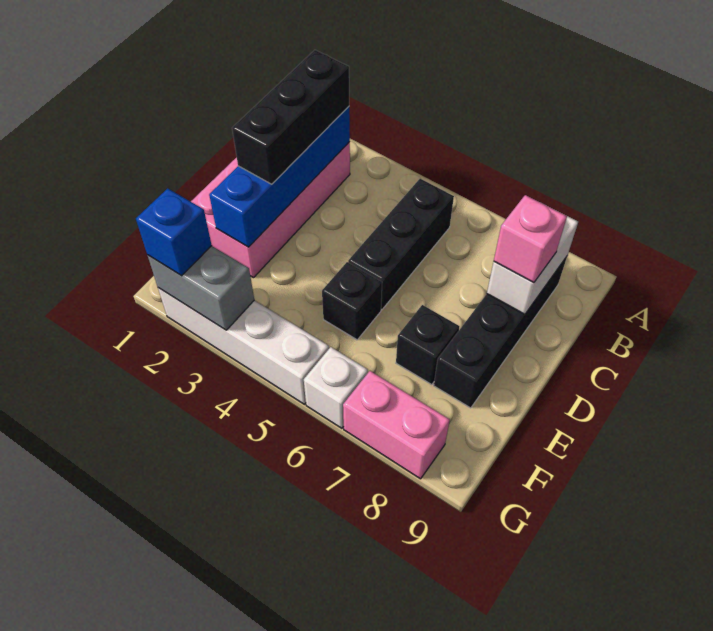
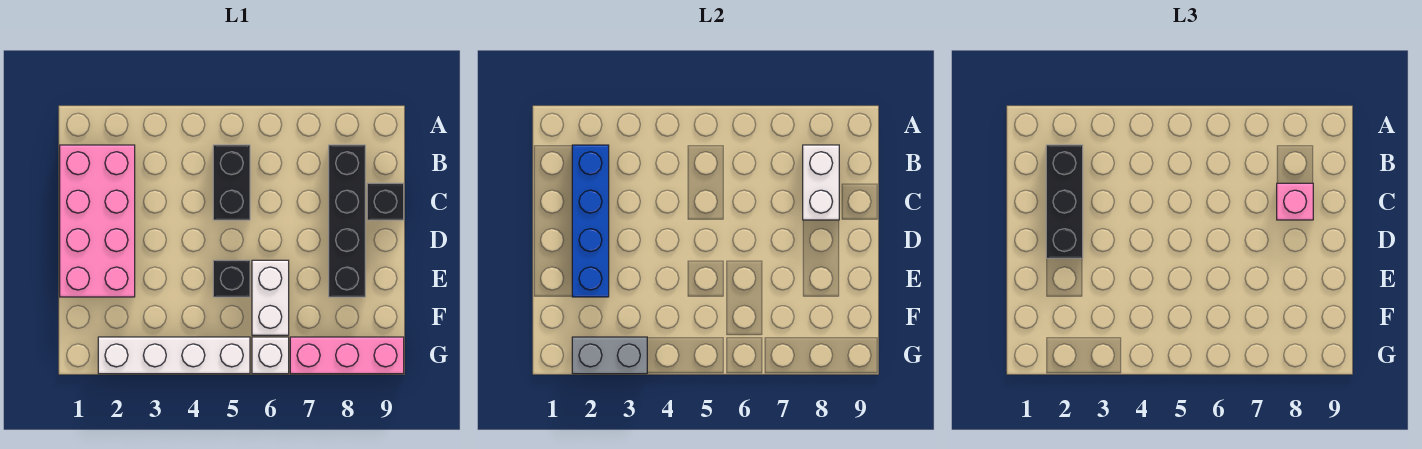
black 1x3 brick [348,179,454,309] -> black 1x2 brick [213,145,250,220]
none -> white 1x2 brick [252,260,289,335]
black 1x1 brick [396,305,459,385] -> black 1x1 brick moved to [367,183,404,220]
blue 1x1 brick [136,188,212,276] -> none
pink 1x2 brick [343,371,450,479] -> pink 1x3 brick [290,337,404,374]

